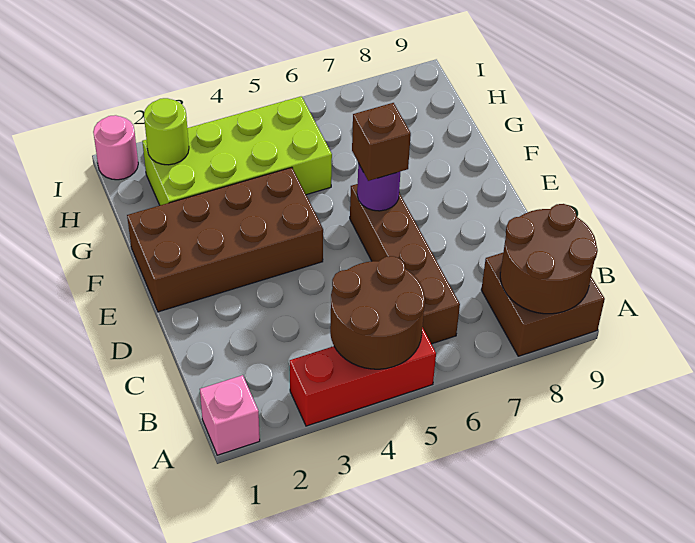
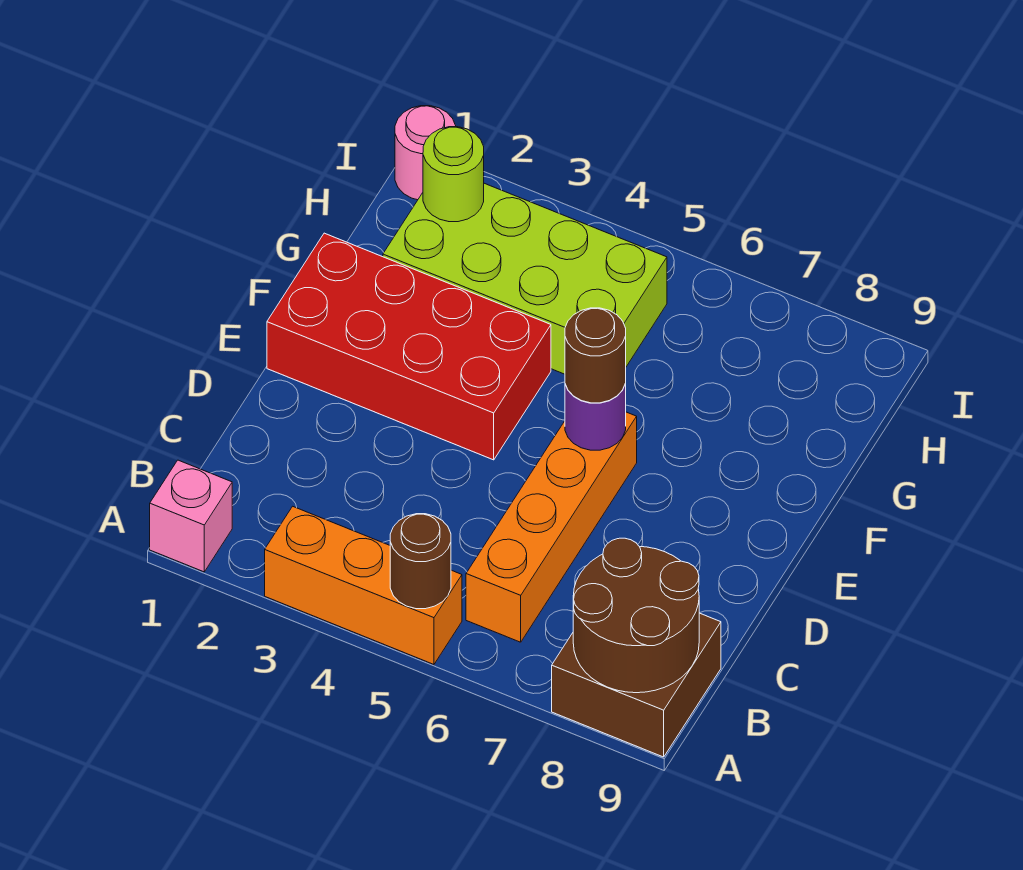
red 1x3 brick [290,327,436,426] -> orange 1x3 brick [265,506,462,664]
brown 2x2 round brick [330,256,425,369] -> brown 1x1 round brick [390,514,451,609]
brown 1x4 brick [350,184,460,344] -> orange 1x4 brick [466,412,637,642]
brown 2x4 brick [127,167,323,312] -> red 2x4 brick [267,233,551,460]
brown 1x1 brick [352,103,411,181] -> brown 1x1 round brick [565,308,626,403]

